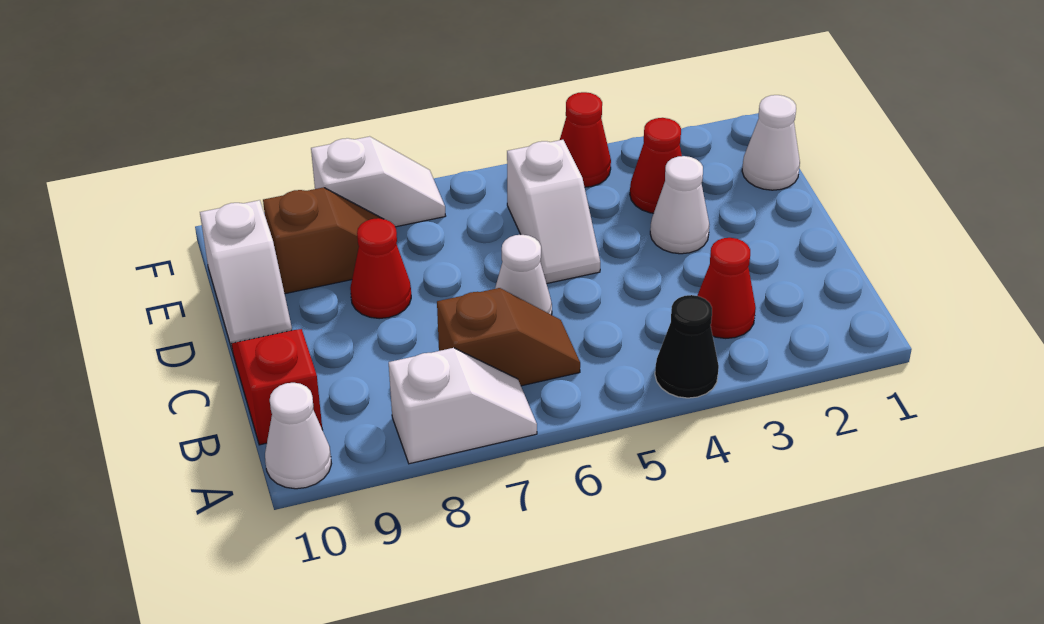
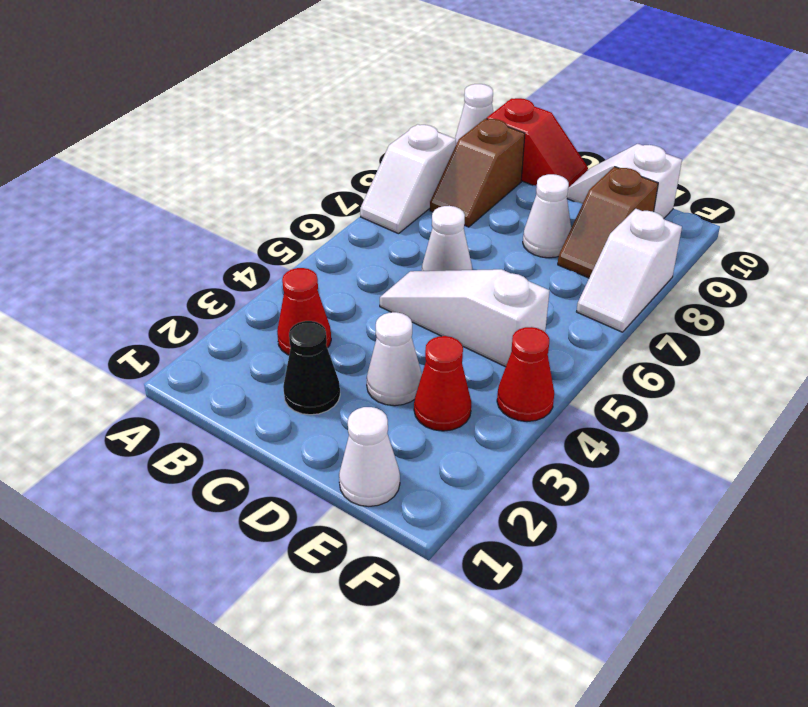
black 1x1 cone [655,295,719,398] -> black 1x1 cone moved to [283,321,340,415]
brown 1x2 slope [437,288,580,386] -> brown 1x2 slope moved to [430,119,525,227]
white 1x2 slope [507,140,600,284] -> white 1x3 slope [380,269,550,367]
red 1x1 cone [350,218,411,319] -> white 1x1 cone [523,174,571,258]

